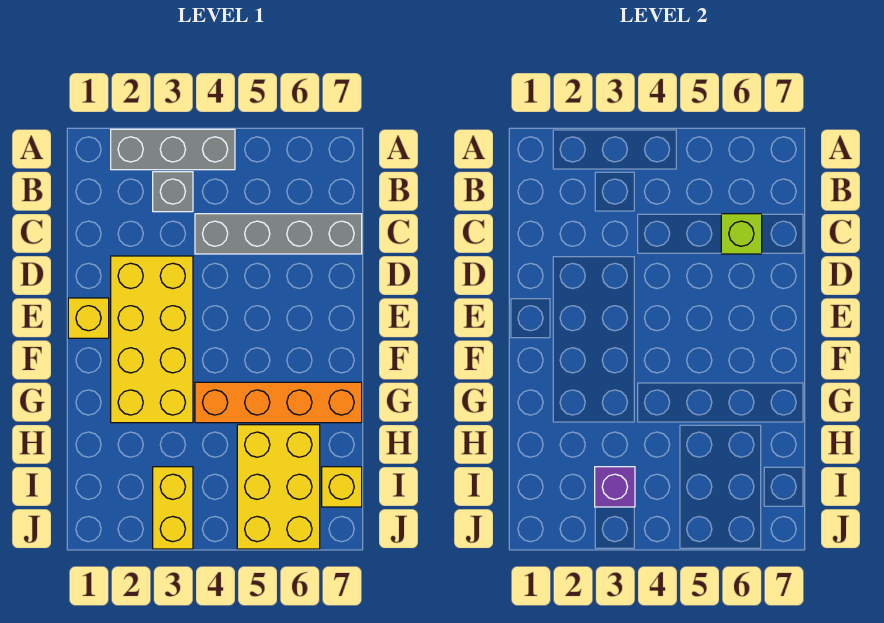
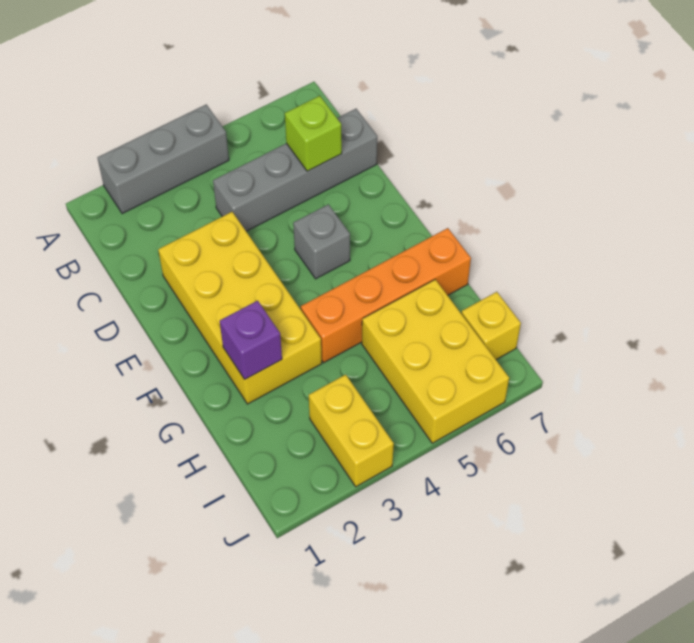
grey 1x1 brick [153,172,193,212] -> grey 1x1 brick moved to [293,204,350,279]
yellow 1x1 brick [68,298,109,338] -> none
purple 1x1 brick [595,467,635,507] -> purple 1x1 brick moved to [220,301,282,379]

